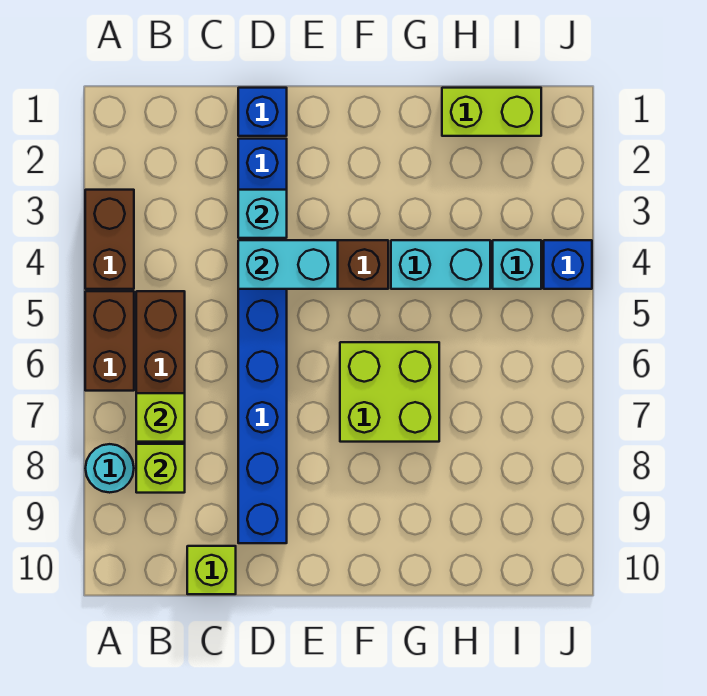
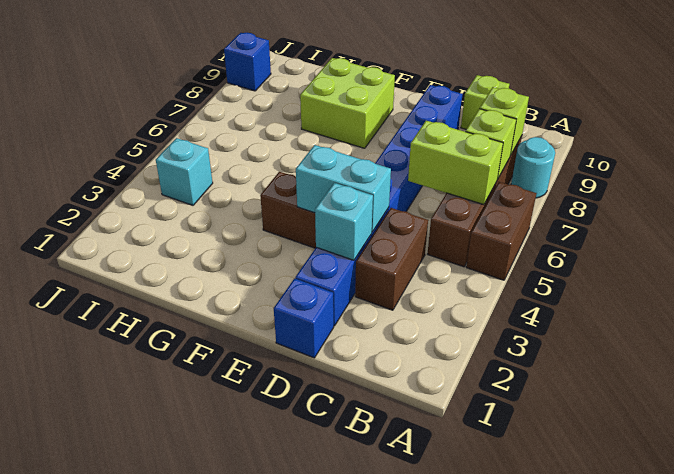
brown 1x2 brick [85,190,134,289] -> brown 1x2 brick moved to [355,208,428,310]
lime 2x2 brick [340,342,439,442] -> lime 2x2 brick moved to [300,58,395,148]
cyan 1x2 brick [391,240,490,289] -> none
lime 1x2 brick [442,88,541,136] -> lime 1x2 brick moved to [408,121,503,205]
blue 1x1 brick [544,240,592,289] -> blue 1x1 brick moved to [224,33,271,91]

